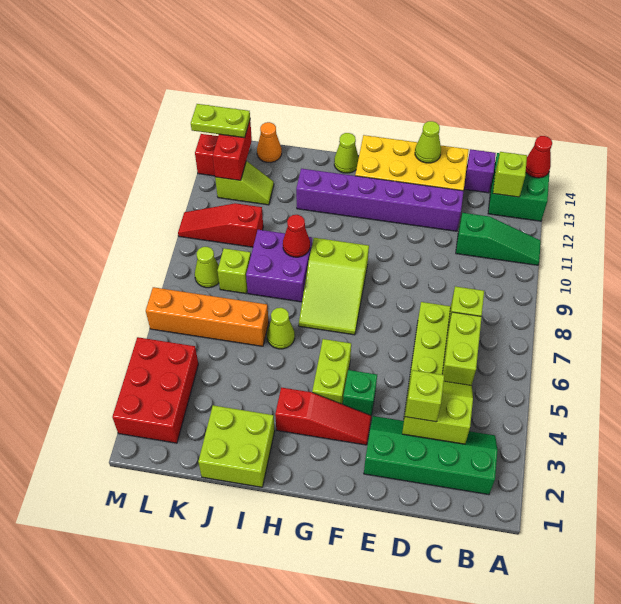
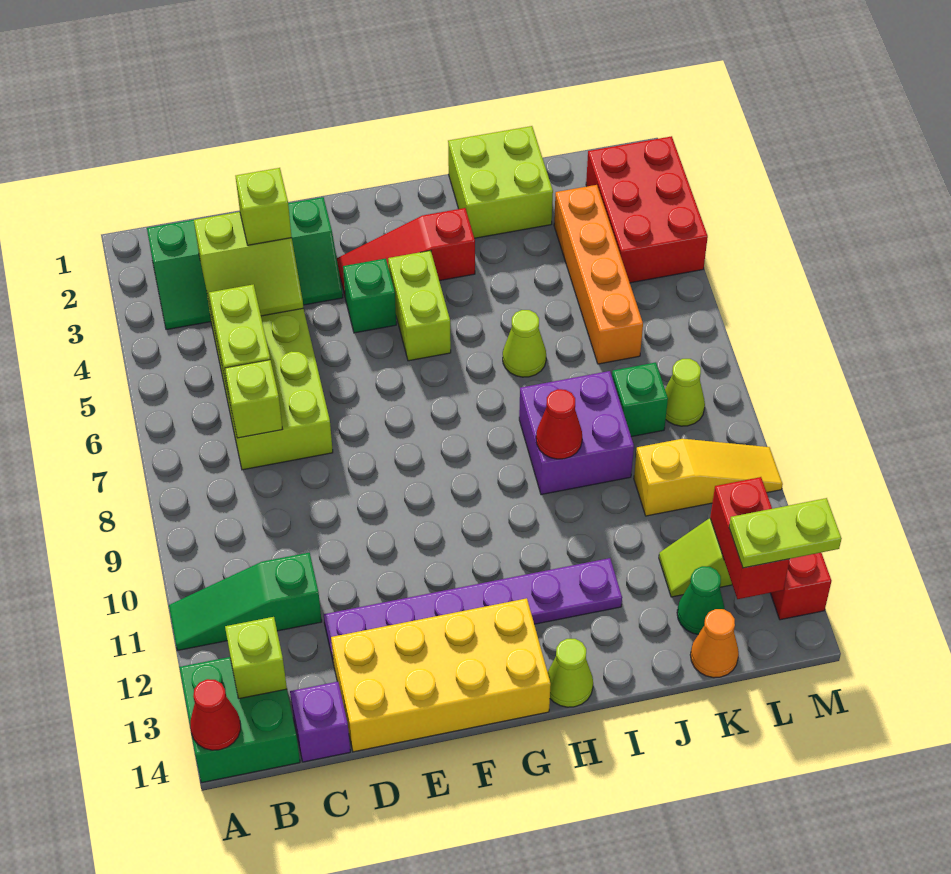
purple 1x6 brick [296,169,464,231] -> purple 1x6 plate [324,558,622,664]
lime 1x1 cone [415,121,441,163] -> none
lime 2x3 slope [299,238,369,335] -> none
orange 1x4 brick [146,287,269,346] -> orange 1x4 brick turned to [554,185,643,364]
lime 1x1 brick [218,248,251,293] -> green 1x1 brick [612,362,668,437]
red 1x3 slope [178,203,263,247] -> yellow 1x3 slope [634,439,783,516]
none -> green 1x1 cone [677,566,725,634]

